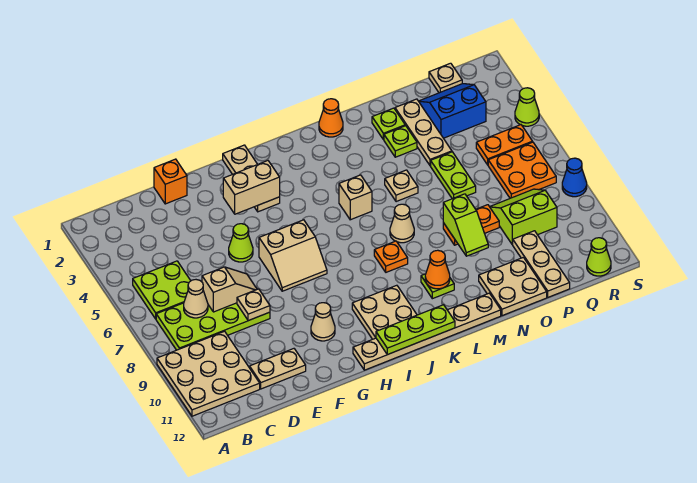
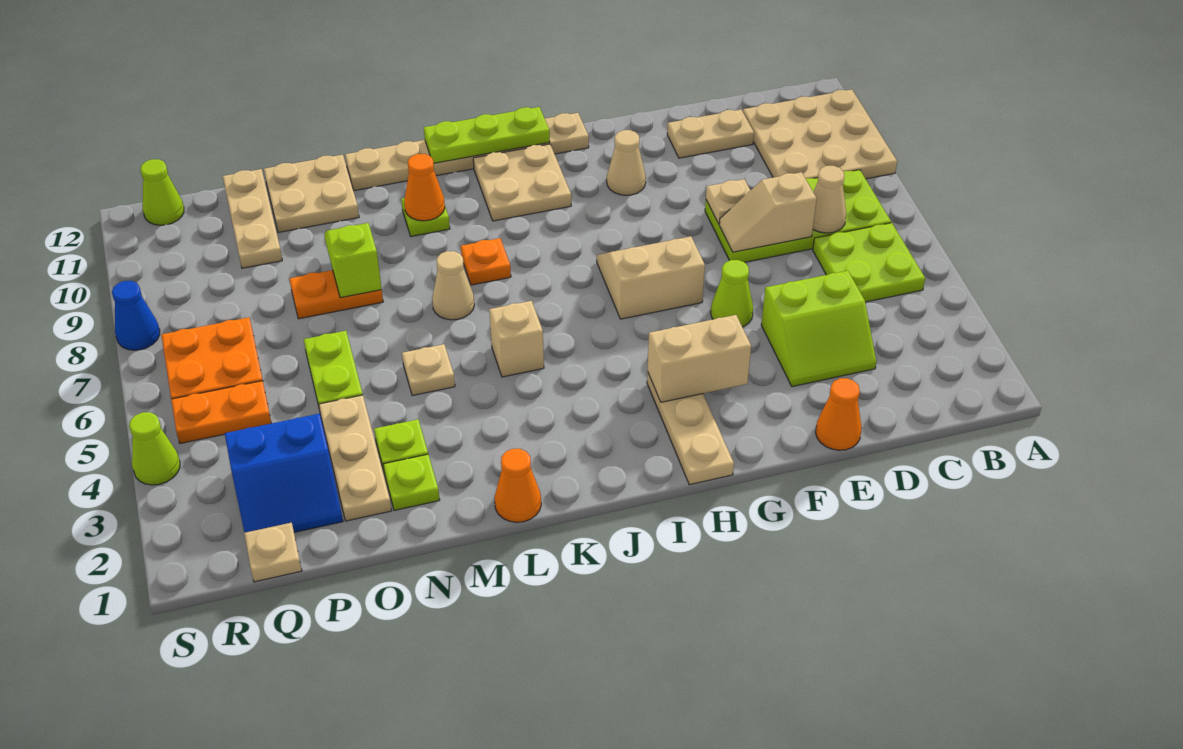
orange 1x1 brick [154,159,187,204] -> orange 1x1 cone [816,378,862,450]
lime 2x2 slope [490,189,557,244] -> lime 2x2 slope moved to [761,271,876,387]

